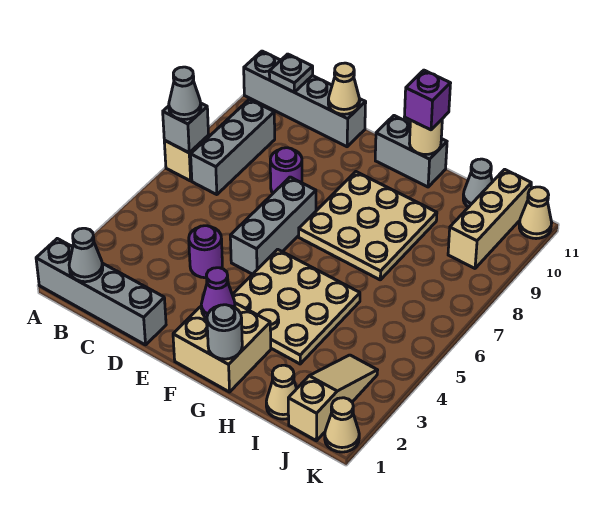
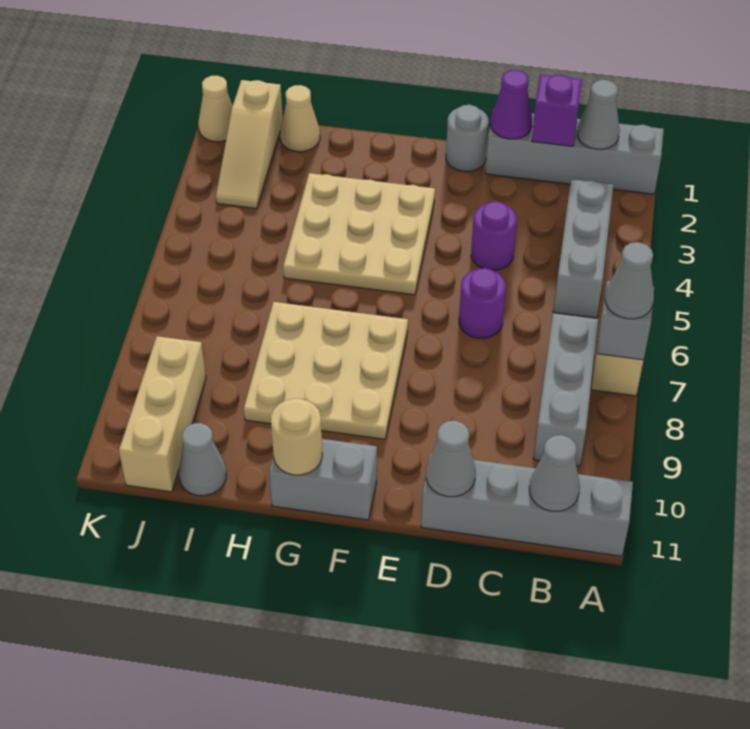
grey 1x1 plate [269,54,313,92] -> grey 1x1 cone [529,435,580,511]
purple 1x1 round brick [270,148,302,193] -> purple 1x1 round brick moved to [459,268,506,338]
tan 1x1 cone [328,63,360,114] -> grey 1x1 cone [426,421,476,497]
grey 1x3 brick [230,177,316,274] -> grey 1x3 brick moved to [553,179,613,318]
tan 2x2 brick [173,303,271,392] -> none
purple 1x1 cone [201,268,235,318] -> purple 1x1 cone moved to [491,70,532,139]
grey 1x1 round brick [207,305,242,359] -> grey 1x1 round brick moved to [446,105,489,171]
purple 1x1 brick [405,70,451,130] -> purple 1x1 brick moved to [532,74,582,146]
tan 1x1 cone [519,187,552,239] -> none

